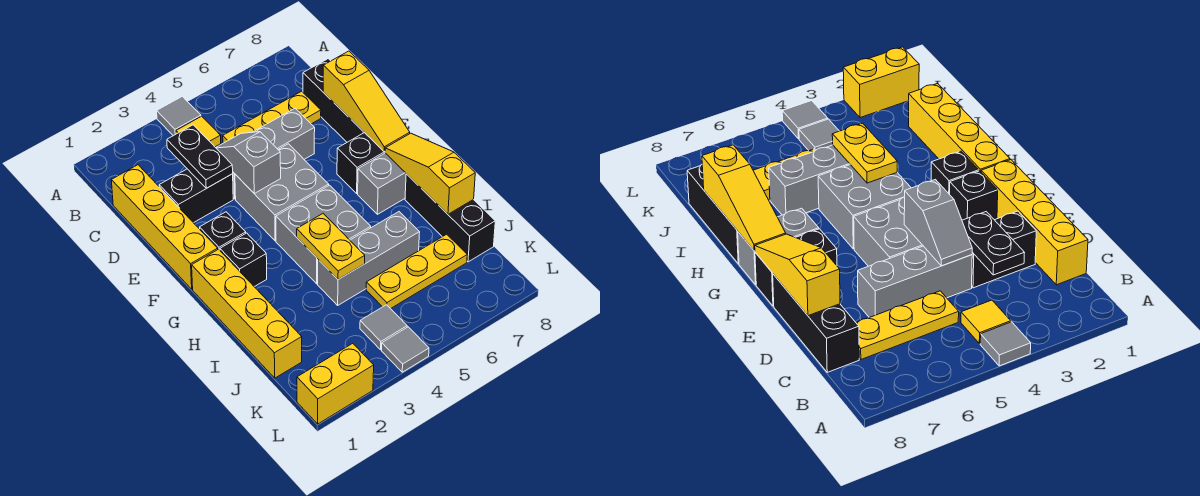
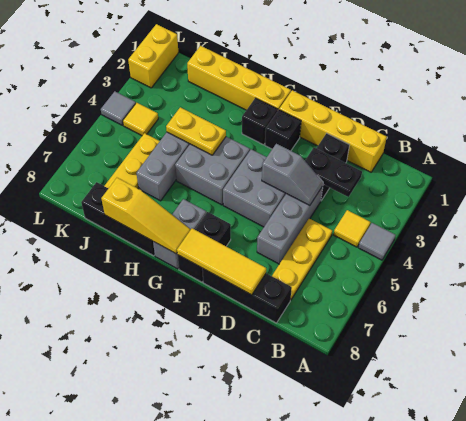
yellow 1x3 slope [323,51,410,152] -> yellow 1x3 tile [177,228,266,295]
grey 1x1 tile [360,305,407,350] -> yellow 1x1 tile [123,103,158,136]

